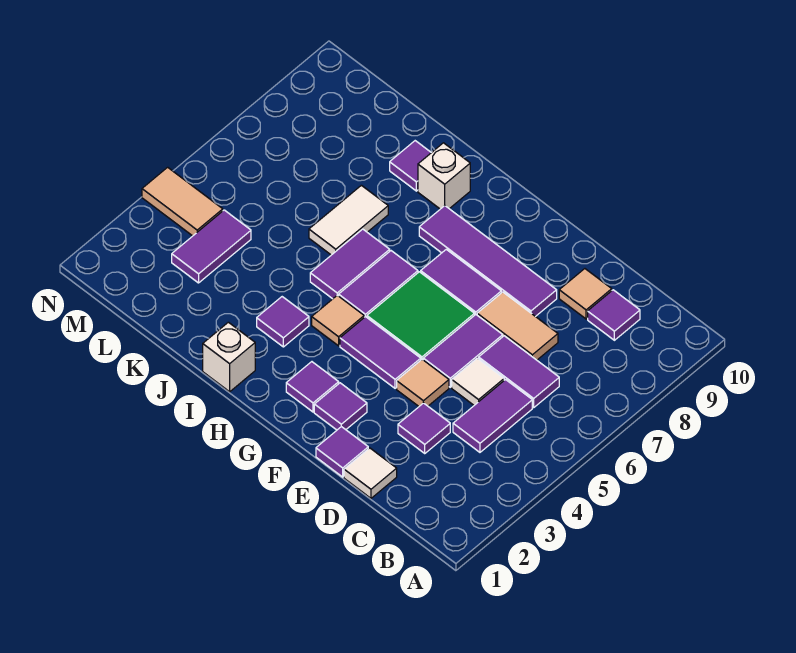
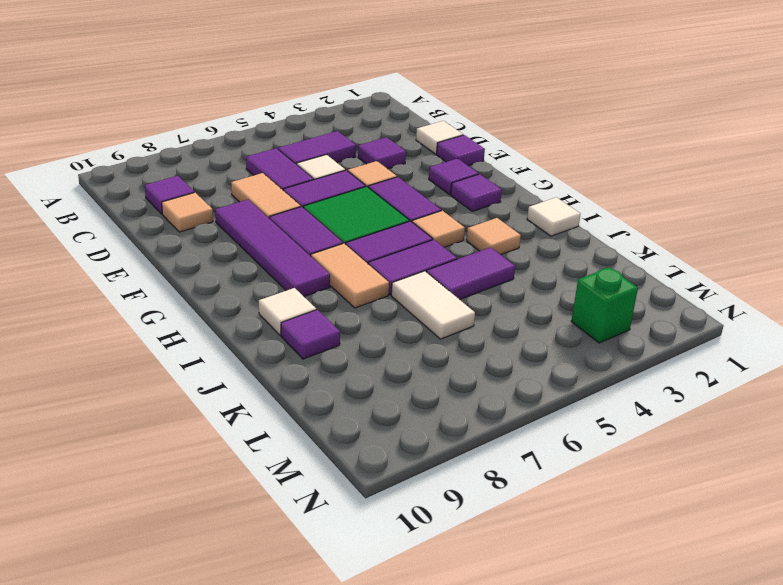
white 1x1 brick [203,322,255,392] -> white 1x1 tile [527,197,580,236]
purple 1x1 tile [257,297,309,347] -> tan 1x1 tile [466,218,521,255]
white 1x1 brick [418,143,470,209] -> white 1x1 tile [259,288,316,335]
white 1x2 tile [309,185,388,255] -> white 1x2 tile turned to [391,271,475,339]
purple 1x2 tile [172,210,251,283] -> purple 1x2 tile moved to [426,247,515,300]
none -> green 1x1 brick [571,267,638,343]
tan 1x2 tile [142,167,223,236] -> tan 1x2 tile moved to [311,243,389,308]

